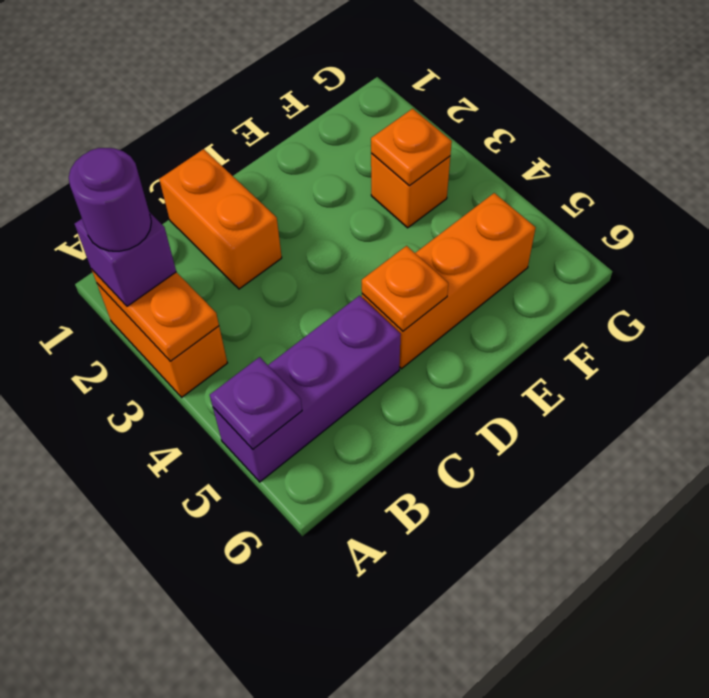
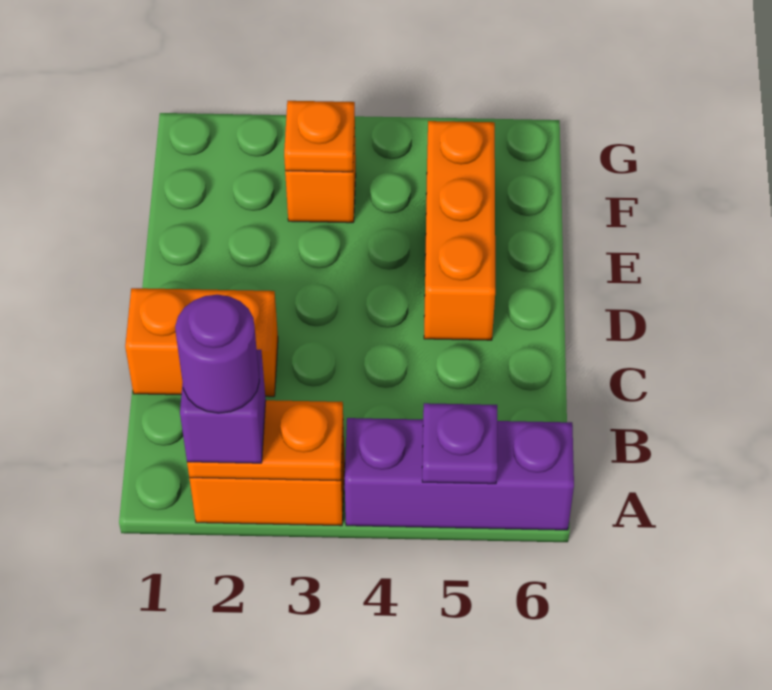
purple 1x3 brick [213,296,401,482] -> purple 1x3 brick turned to [345,418,574,530]
orange 1x1 plate [362,246,448,331] -> none

